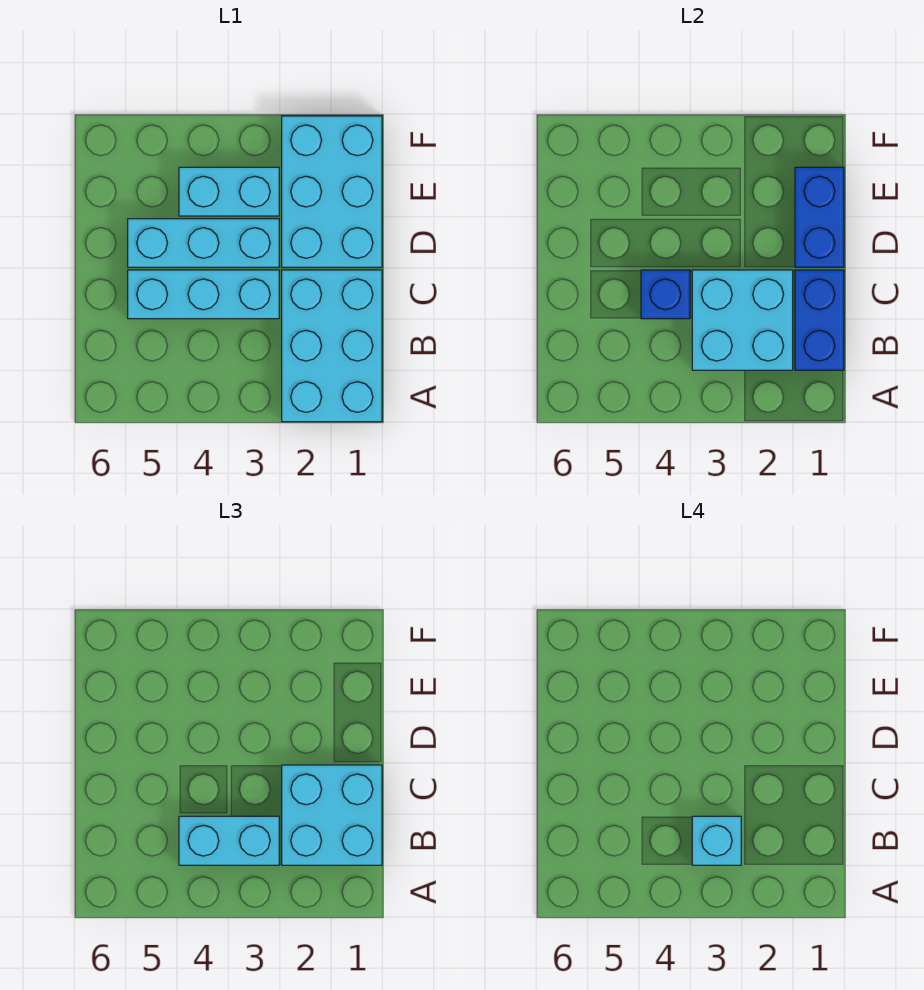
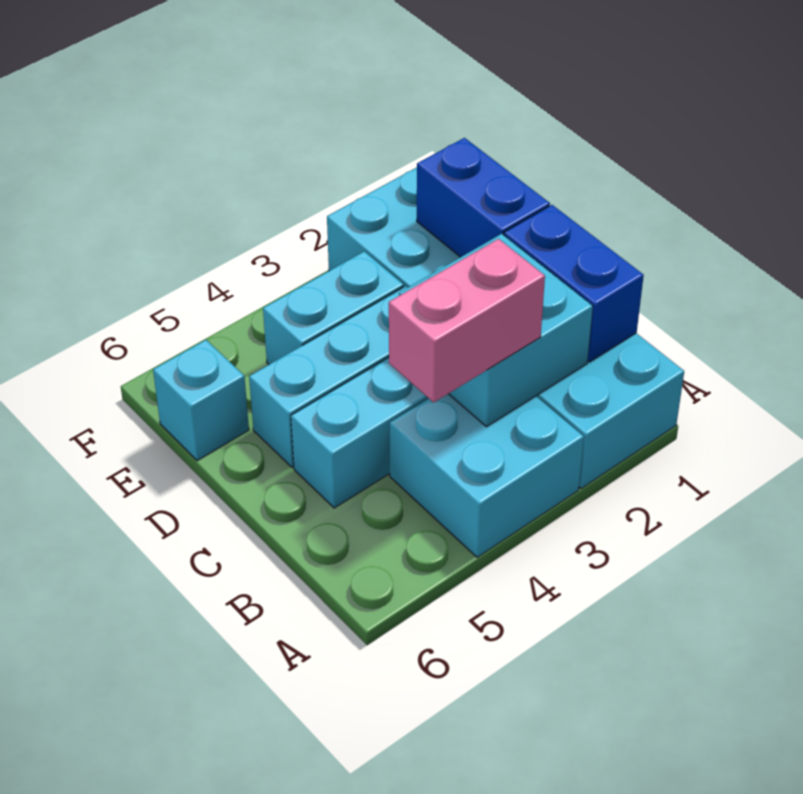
cyan 2x2 brick [282,765,382,865] -> cyan 2x2 brick moved to [389,394,584,557]
cyan 1x2 brick [179,816,279,865] -> pink 1x2 brick [389,239,545,402]
cyan 1x1 brick [692,816,741,865] -> cyan 1x1 brick moved to [153,340,249,461]
blue 1x1 brick [641,270,690,319] -> none

